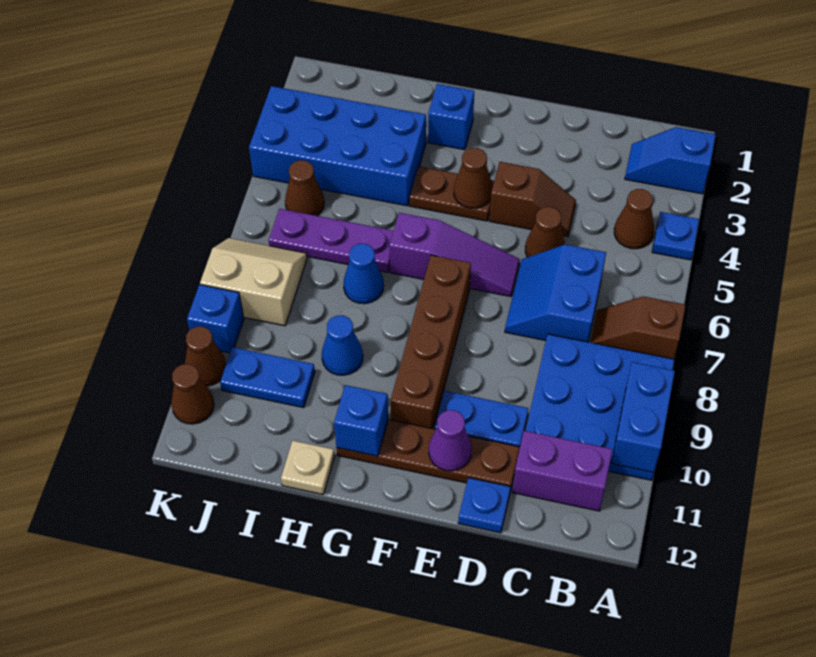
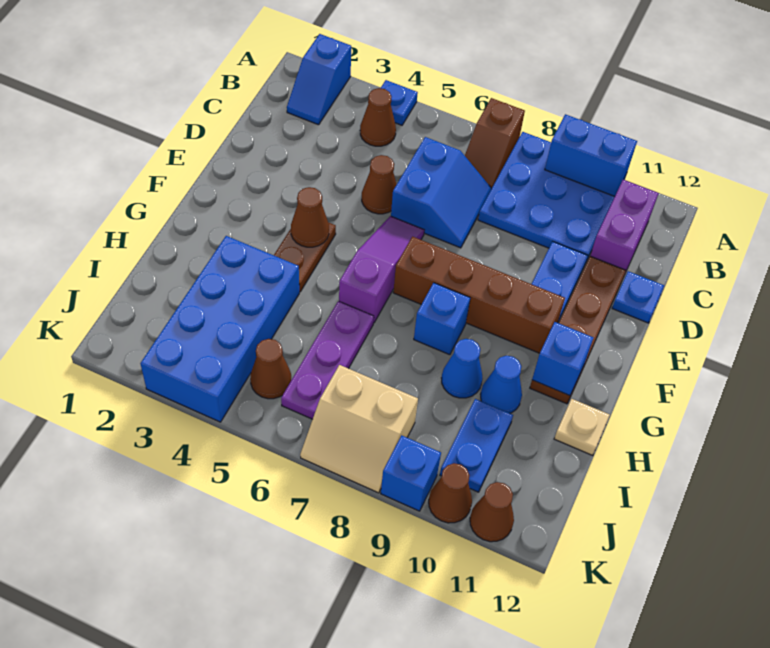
blue 2x2 slope [505,244,606,342] -> blue 2x2 slope turned to [391,137,491,248]
brown 1x2 slope [489,162,576,236] -> none
purple 1x1 cone [429,410,472,471] -> none
blue 1x1 brick [428,84,474,150] -> blue 1x1 brick moved to [414,283,470,355]
blue 1x1 cone [343,244,384,304] -> blue 1x1 cone moved to [481,356,522,413]
tan 2x2 slope [200,238,307,326] -> tan 2x2 slope turned to [300,365,418,493]

